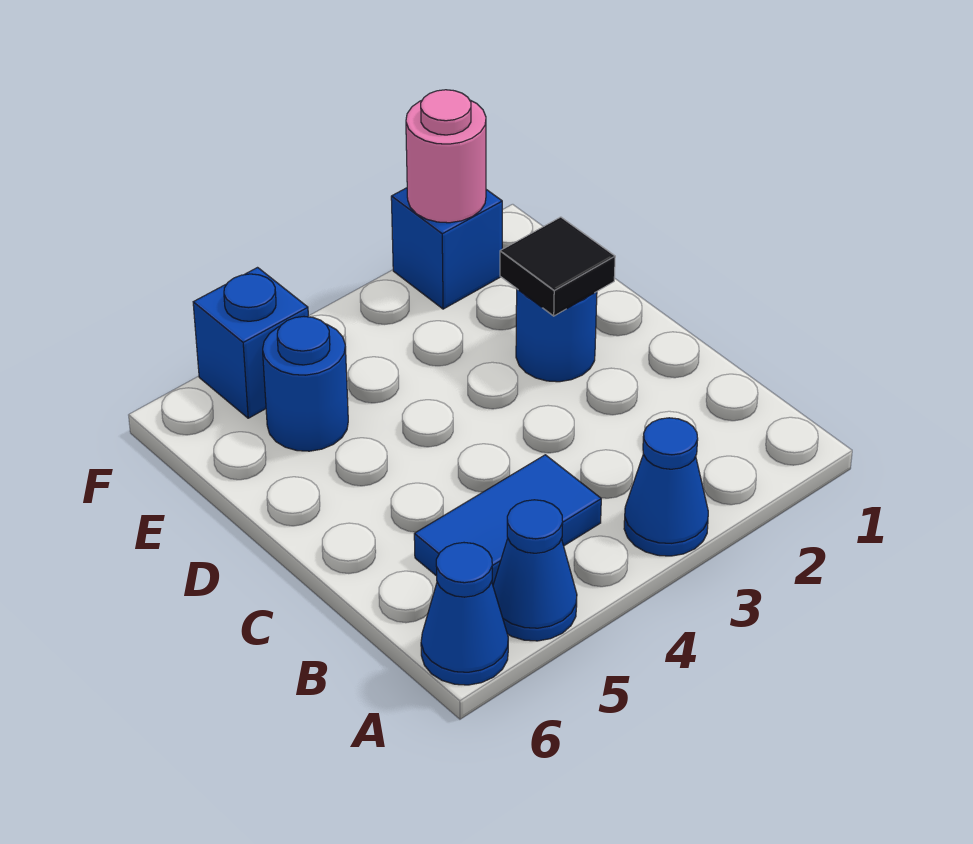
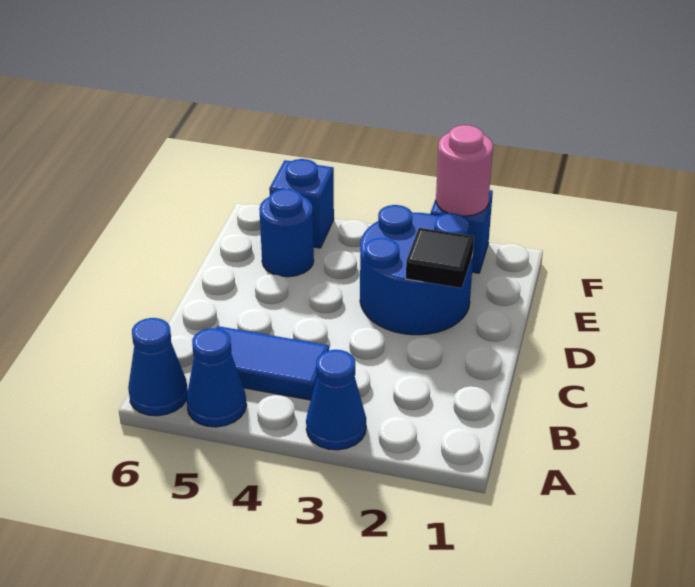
blue 1x1 round brick [516,289,597,382] -> blue 2x2 round brick [360,205,474,335]

